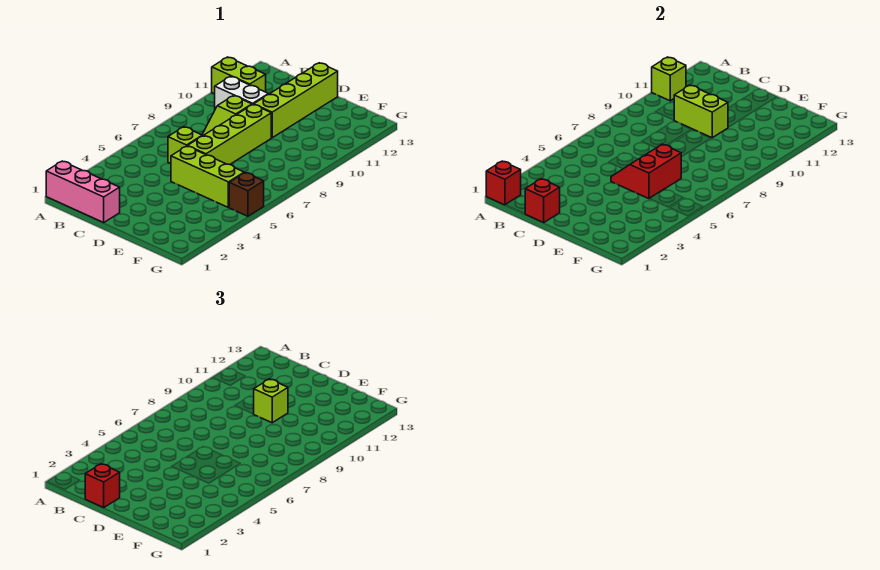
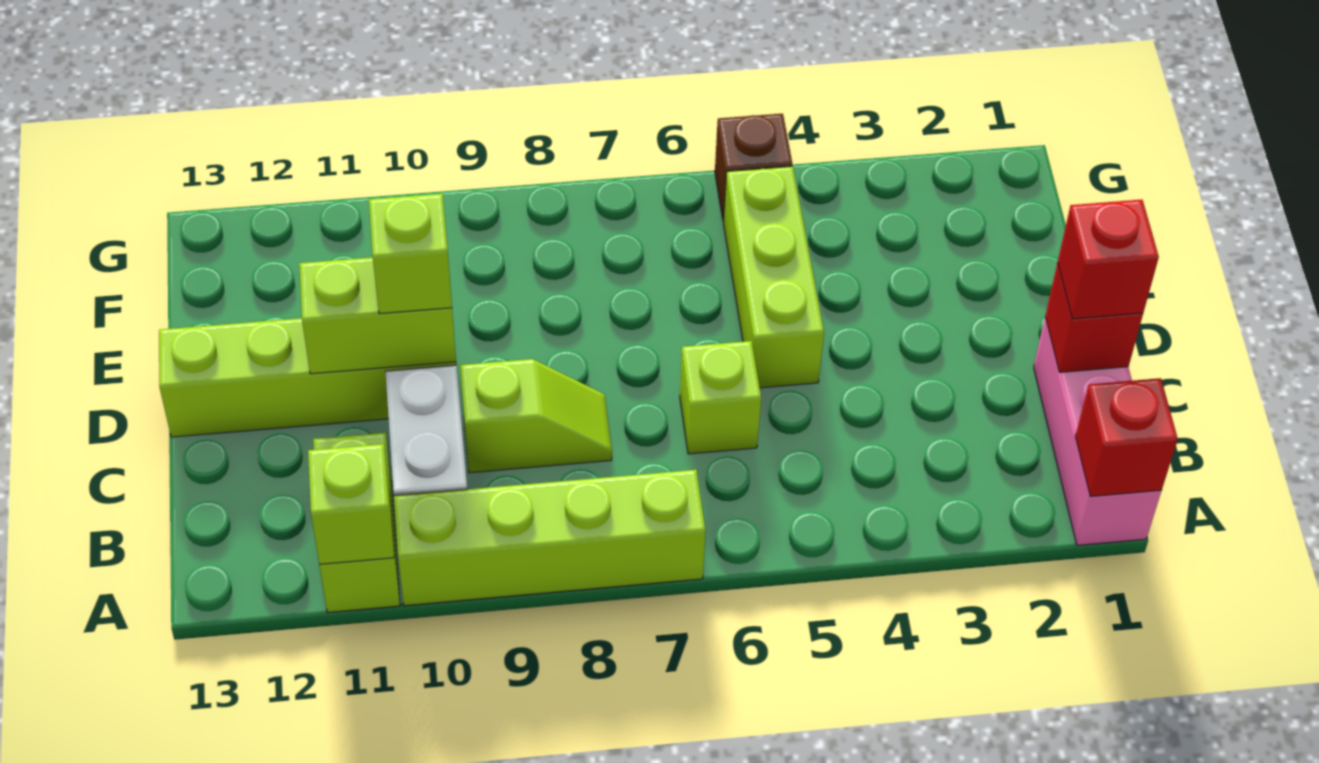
lime 1x2 brick [674,86,728,138] -> lime 1x2 brick turned to [299,257,456,374]
red 2x2 slope [611,144,681,199] -> none
lime 1x4 brick [187,104,271,165] -> lime 1x4 brick moved to [394,470,706,606]

